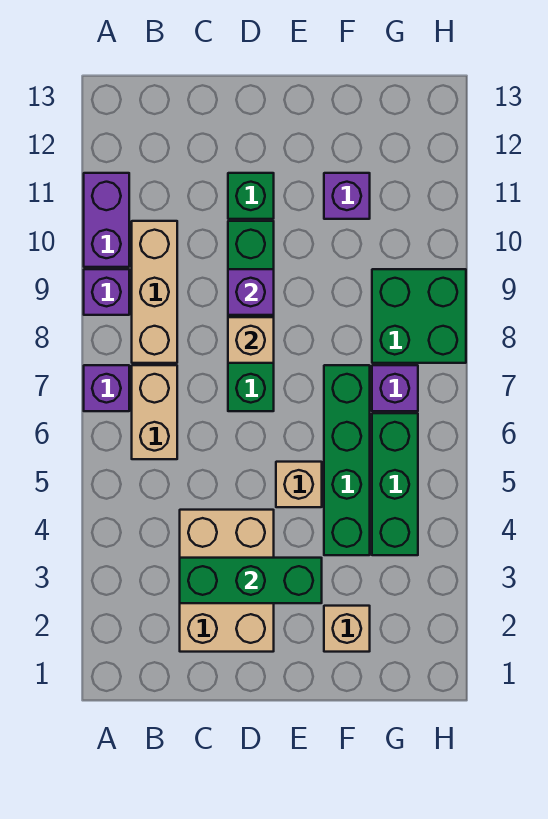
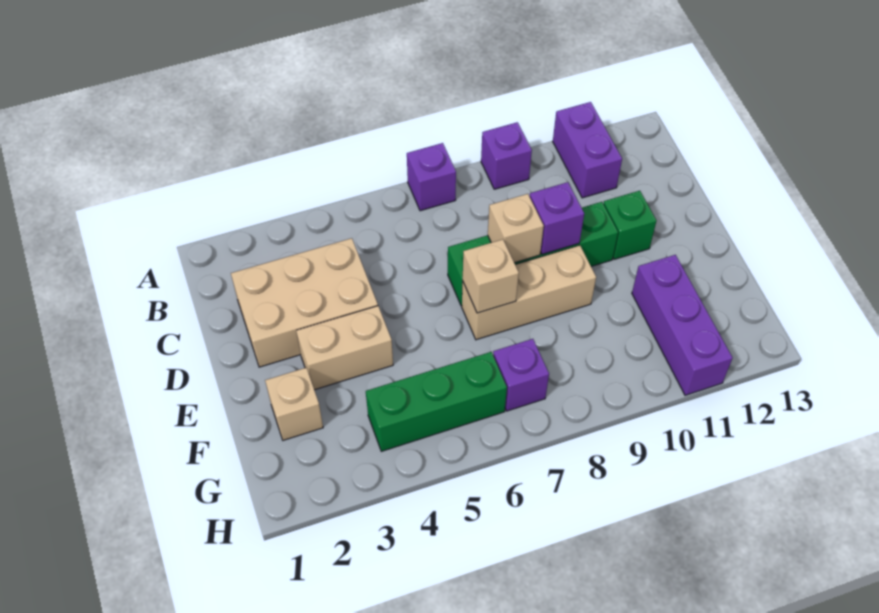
purple 1x2 brick [84,173,129,267] -> purple 1x2 brick turned to [553,102,622,198]
tan 1x2 brick [132,365,177,459] -> tan 1x2 brick moved to [296,306,393,390]
tan 1x3 brick [132,221,177,363] -> tan 1x3 brick moved to [462,245,596,340]
green 1x3 brick [180,558,322,603] -> none
tan 1x1 brick [276,462,322,507] -> tan 1x1 brick moved to [463,239,519,313]
green 1x4 brick [324,365,370,555] -> none
purple 1x1 brick [324,173,370,219] -> purple 1x3 brick [632,255,733,395]
green 2x2 brick [372,269,466,363] -> none

